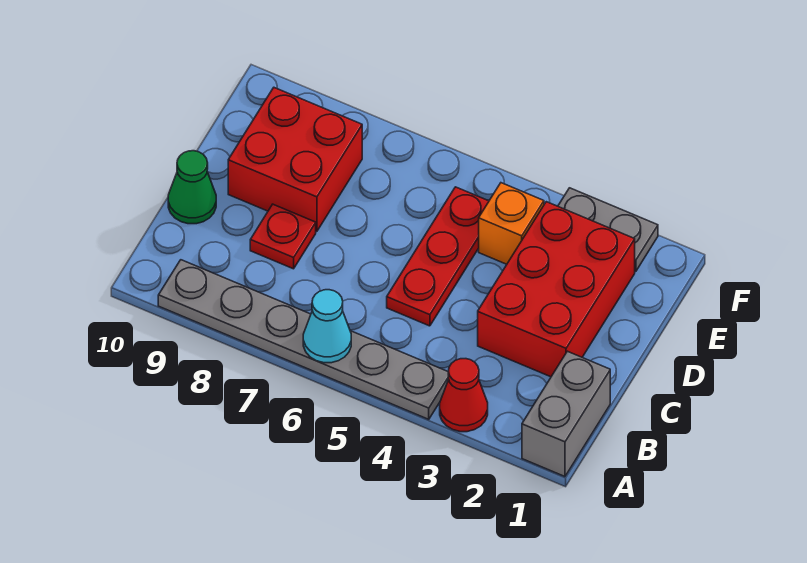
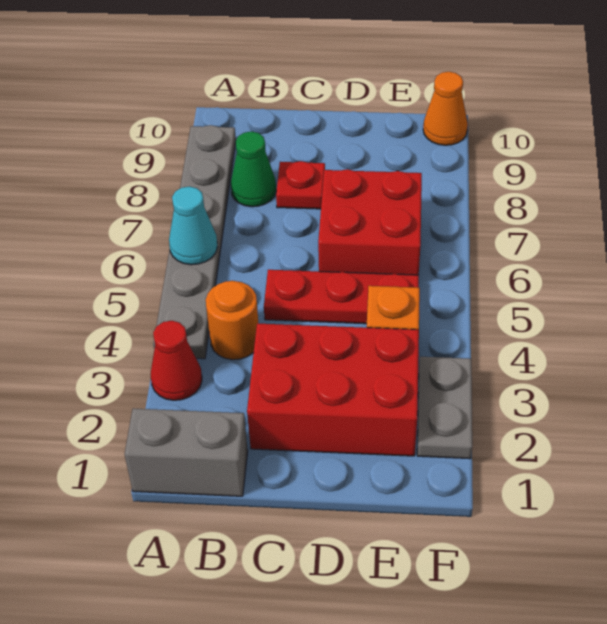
none -> orange 1x1 round brick [206,281,258,360]
green 1x1 cone [168,151,216,224] -> green 1x1 cone moved to [231,132,276,207]
red 2x2 brick [228,88,362,232] -> red 2x2 brick moved to [318,169,422,275]
none -> orange 1x1 cone [423,72,468,145]

